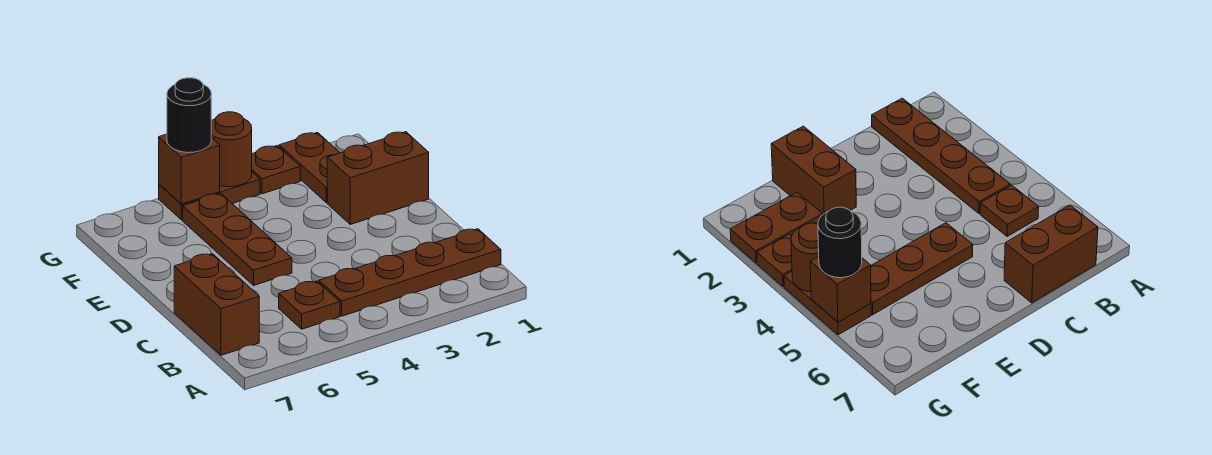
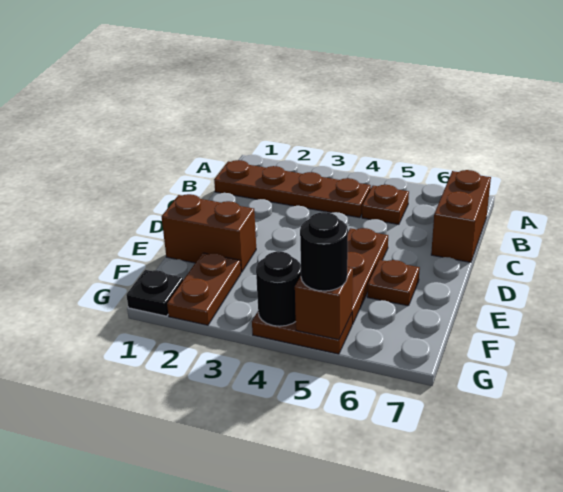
none -> black 1x1 plate [126,270,183,316]
brown 1x1 plate [252,146,300,194] -> brown 1x1 plate moved to [367,260,420,306]
brown 1x1 round brick [211,112,252,187] -> black 1x1 round brick [256,251,301,326]

